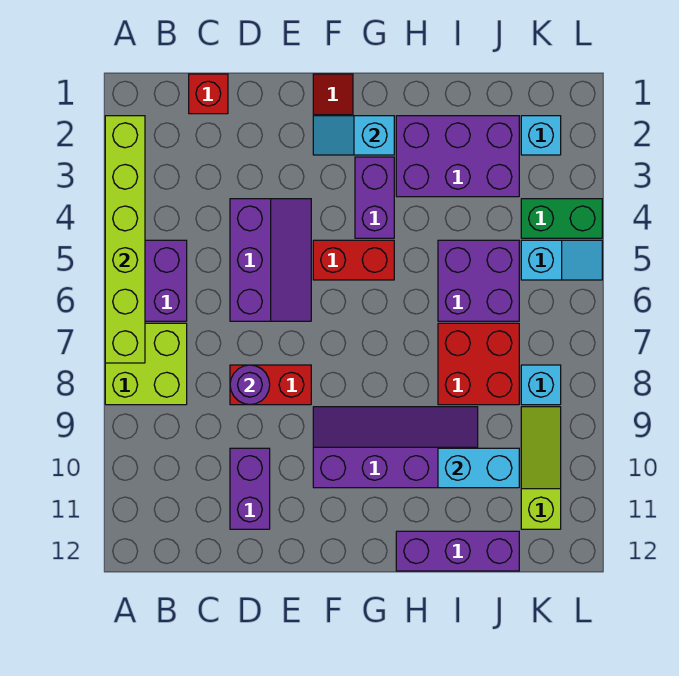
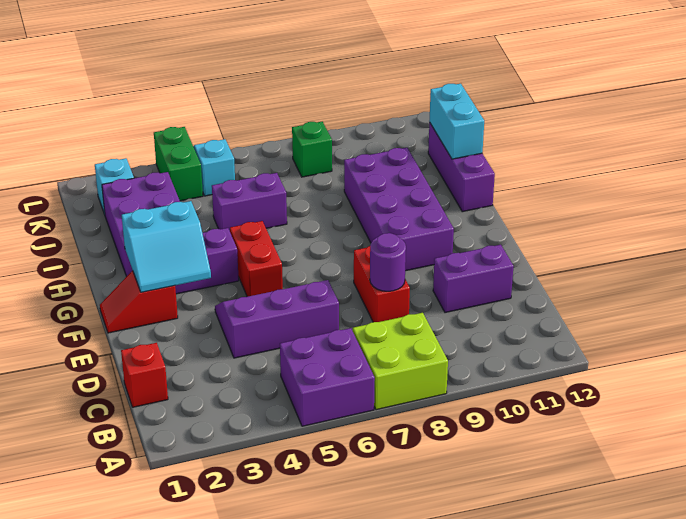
lime 1x6 brick [105,116,145,363] -> none
cyan 1x2 slope [313,116,394,155] -> cyan 2x2 slope [122,201,211,292]
purple 2x4 slope [313,407,478,488] -> purple 2x4 brick [344,148,454,271]
purple 2x2 brick [438,240,519,321] -> purple 1x2 brick [212,173,287,231]
red 2x2 brick [438,323,519,405] -> none
cyan 1x2 brick [438,448,519,488] -> cyan 1x2 brick moved to [429,84,484,159]
cyan 1x1 brick [521,365,561,405] -> green 1x1 brick [292,122,332,177]
lime 1x3 slope [521,407,561,529] -> none

